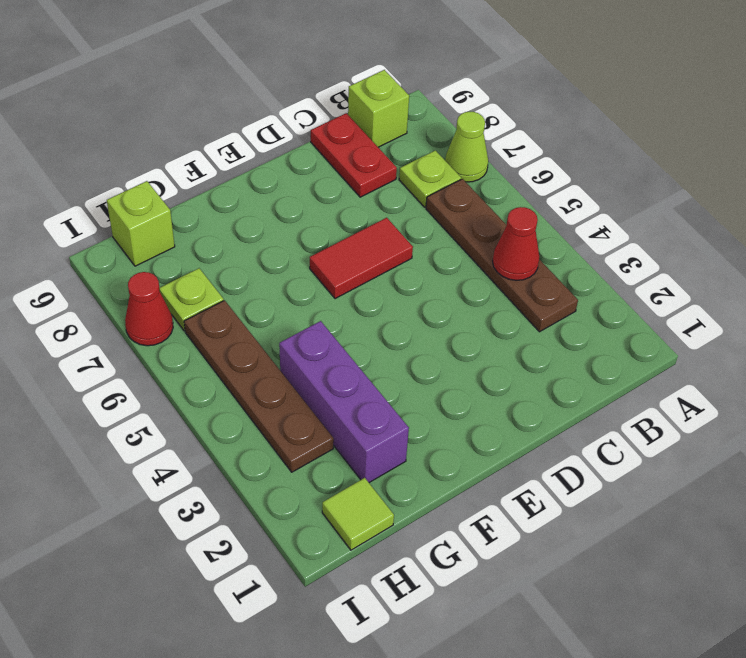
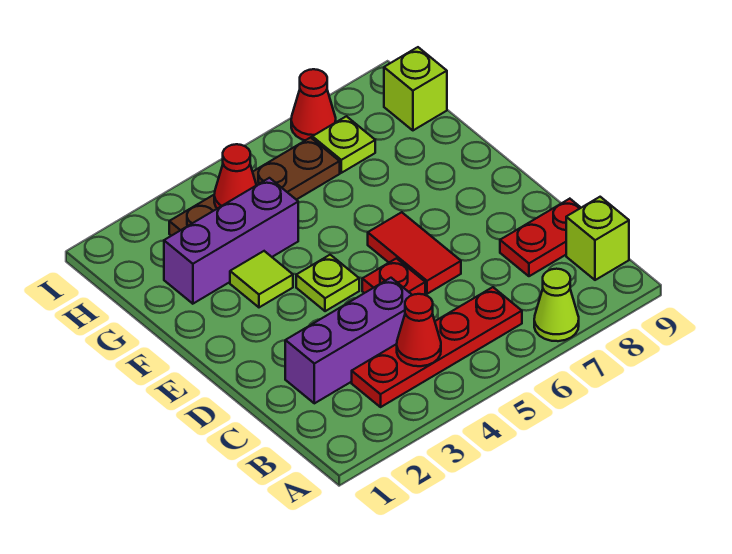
brown 1x4 plate [426,179,578,332] -> red 1x4 plate [352,287,522,407]
lime 1x1 plate [399,150,461,207] -> lime 1x1 plate moved to [296,255,359,311]
none -> purple 1x3 brick [285,278,412,403]
none -> red 1x1 plate [362,258,425,295]
lime 1x1 tile [322,478,394,550] -> lime 1x1 tile moved to [230,251,293,307]
none -> red 1x1 cone [214,144,256,209]

